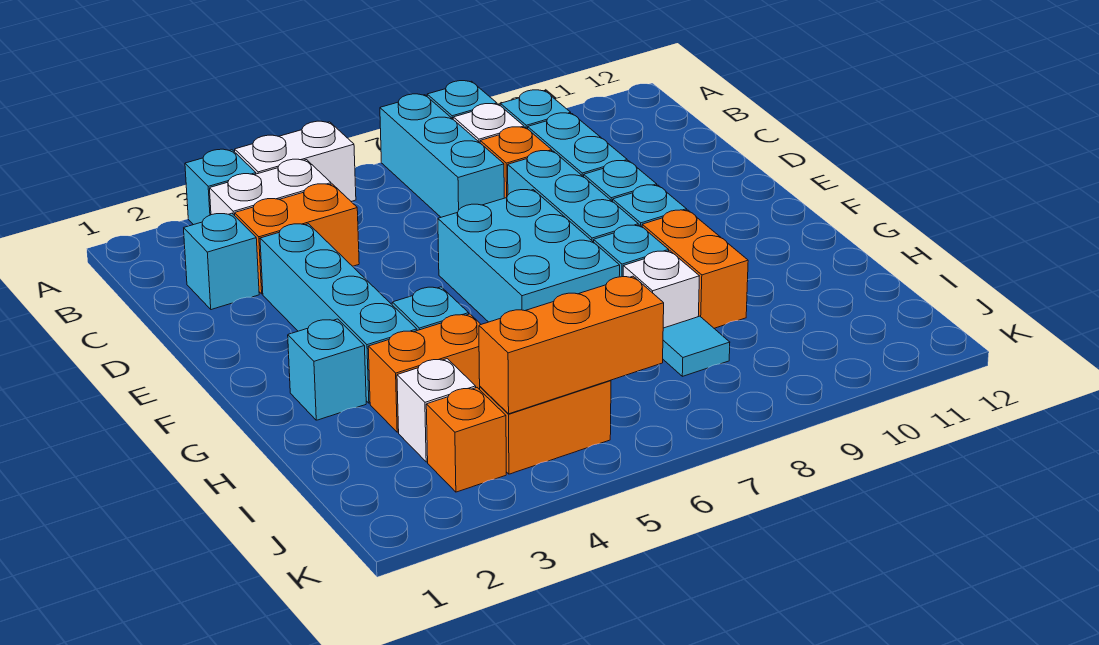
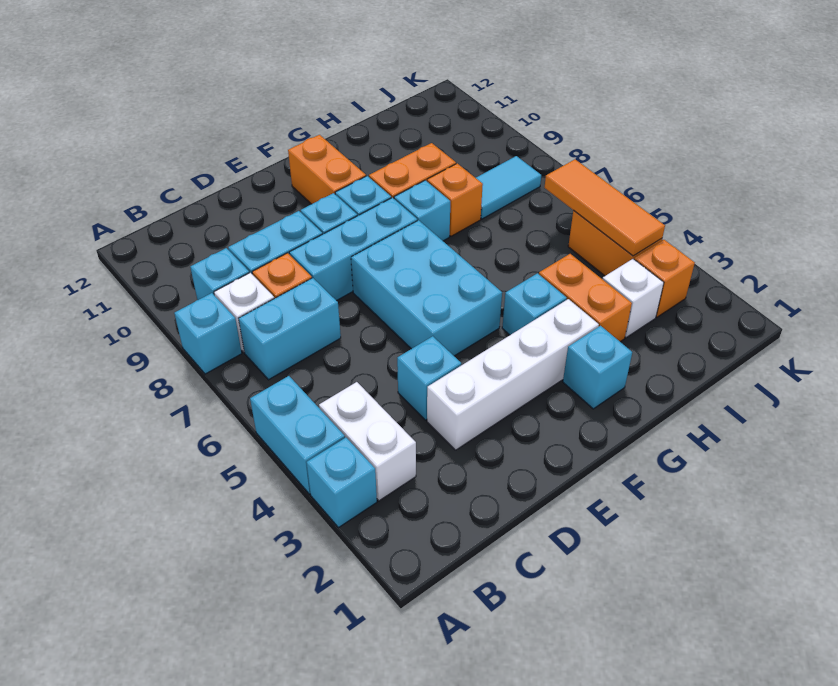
white 1x2 brick [235,121,356,201] -> cyan 1x2 brick [250,376,345,494]
cyan 1x3 brick [380,94,504,217] -> cyan 1x2 brick [239,278,341,380]
cyan 1x1 brick [184,213,259,310] -> cyan 1x1 brick moved to [397,336,461,420]
orange 1x2 brick [235,184,359,294] -> orange 1x2 brick moved to [288,135,366,204]
cyan 1x4 brick [260,224,417,403] -> white 1x4 brick [427,299,599,450]
cyan 2x3 brick [438,190,620,322] -> cyan 2x3 brick turned to [351,220,502,356]
white 1x1 brick [623,251,699,328] -> orange 1x1 brick [427,163,483,236]
cyan 1x1 tile [663,316,730,376] -> cyan 1x2 tile [476,156,541,219]
orange 1x3 brick [479,276,664,414] -> orange 1x3 tile [545,159,665,256]

